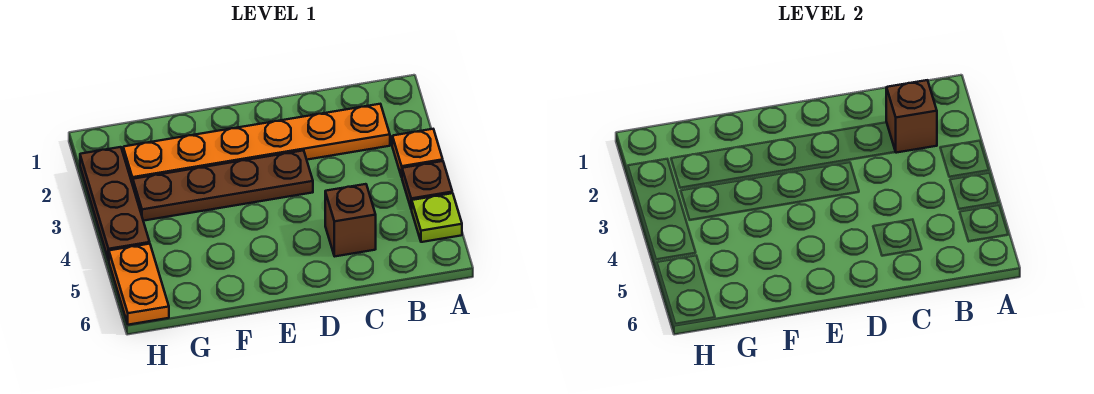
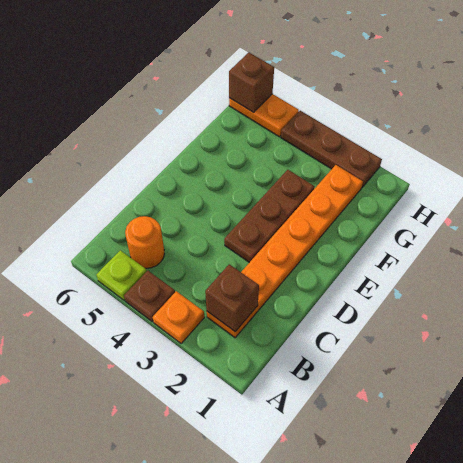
none -> orange 1x1 round brick [125,216,164,268]
brown 1x1 brick [325,184,376,256] -> brown 1x1 brick moved to [229,53,274,112]
brown 1x4 plate [133,150,313,221] -> brown 1x3 plate [224,170,315,262]

